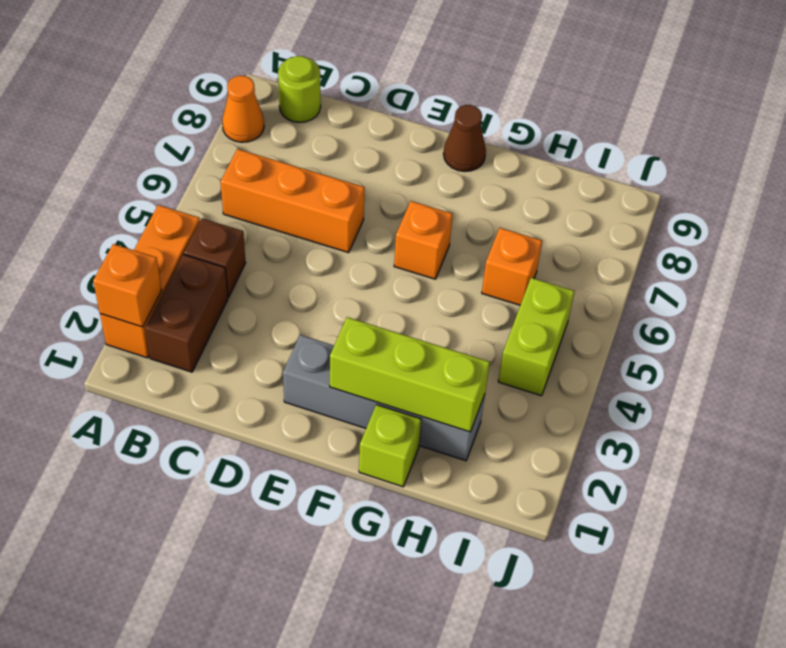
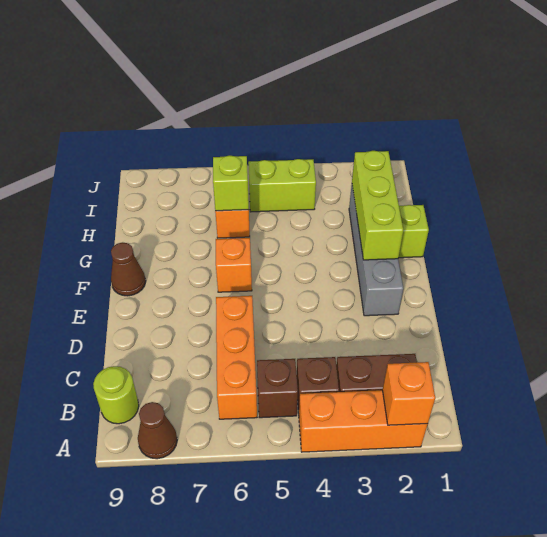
orange 1x1 cone [222,76,264,142] -> brown 1x1 cone [138,402,177,459]
none -> brown 1x1 brick [257,359,298,418]
none -> lime 1x1 brick [213,155,249,211]

